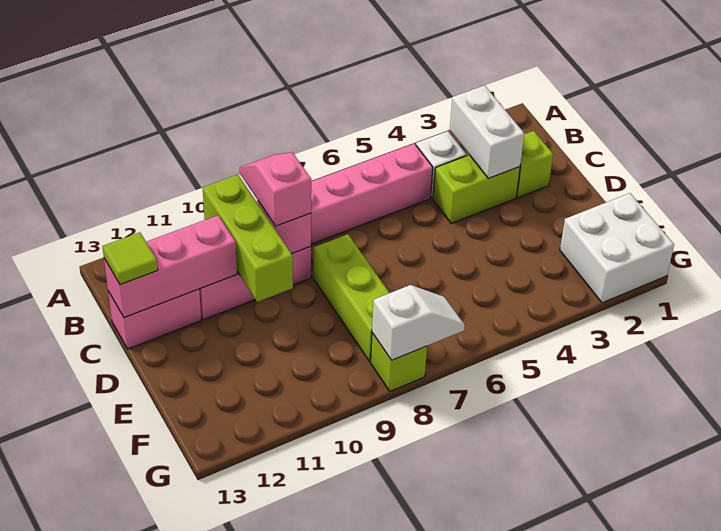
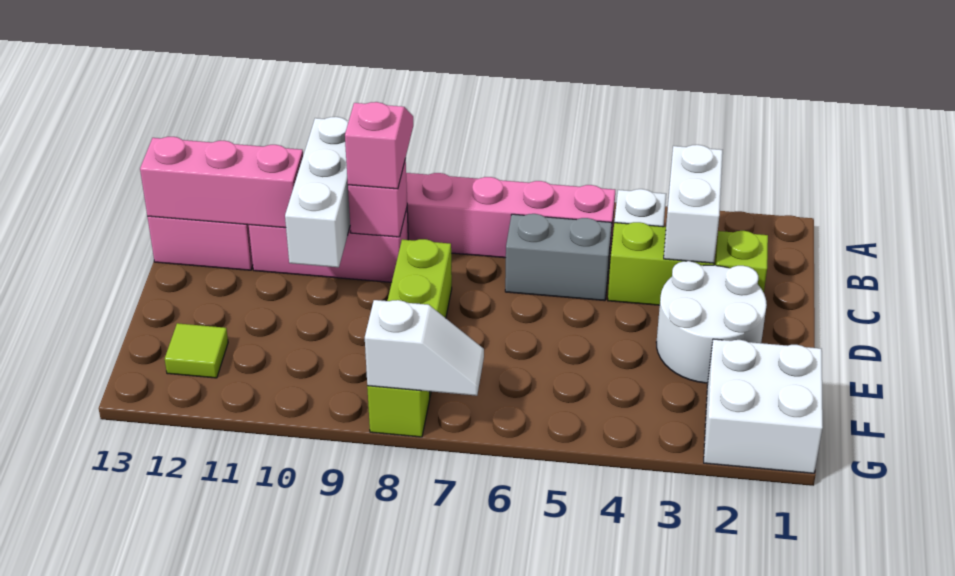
lime 1x3 brick [203,175,293,302] -> white 1x3 brick [285,117,350,267]
none -> grey 1x2 brick [505,214,612,301]
lime 1x1 tile [102,232,158,285] -> lime 1x1 tile moved to [165,323,228,378]
none -> white 2x2 round brick [656,261,767,383]

